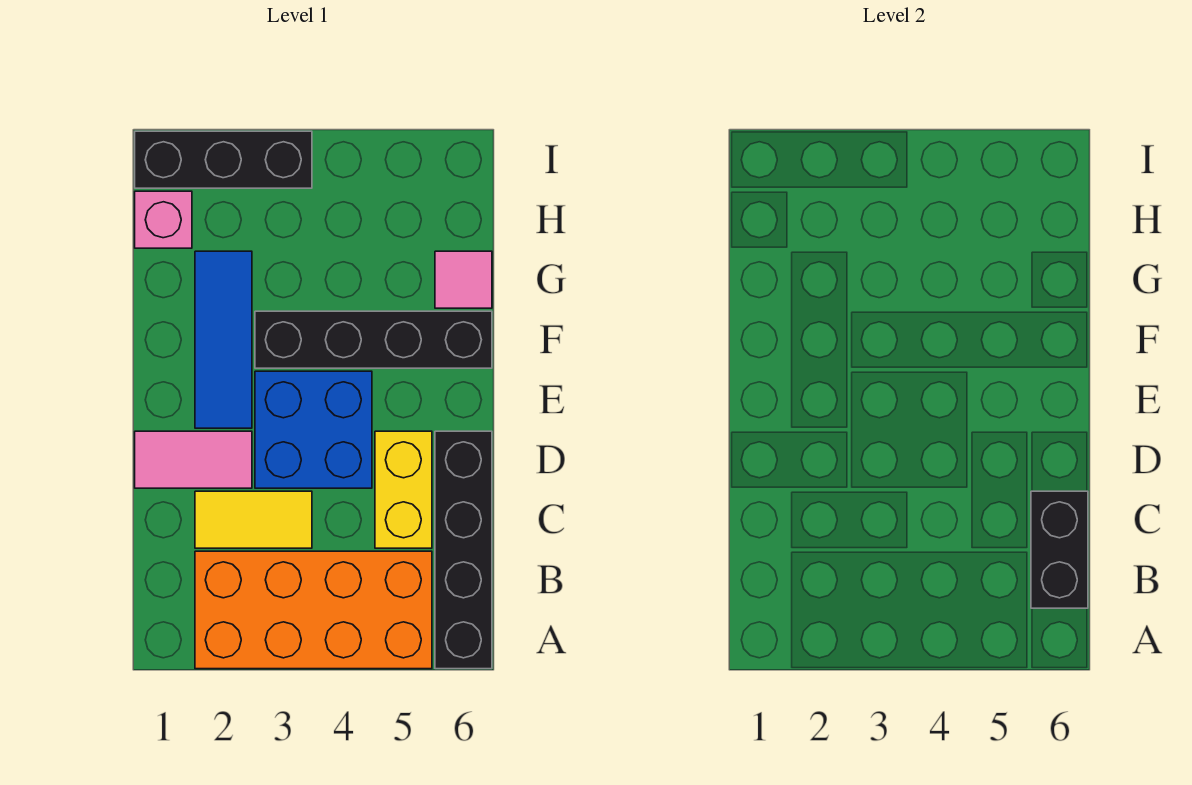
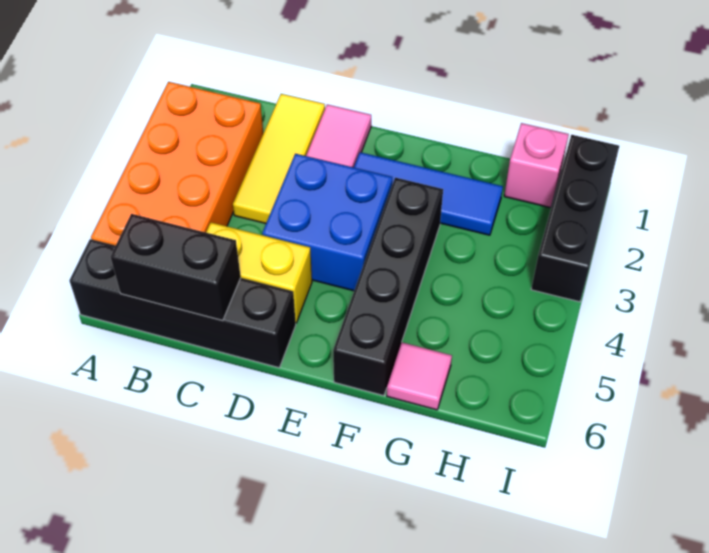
yellow 1x2 tile [195,491,312,548] -> yellow 1x3 tile [233,94,325,223]

